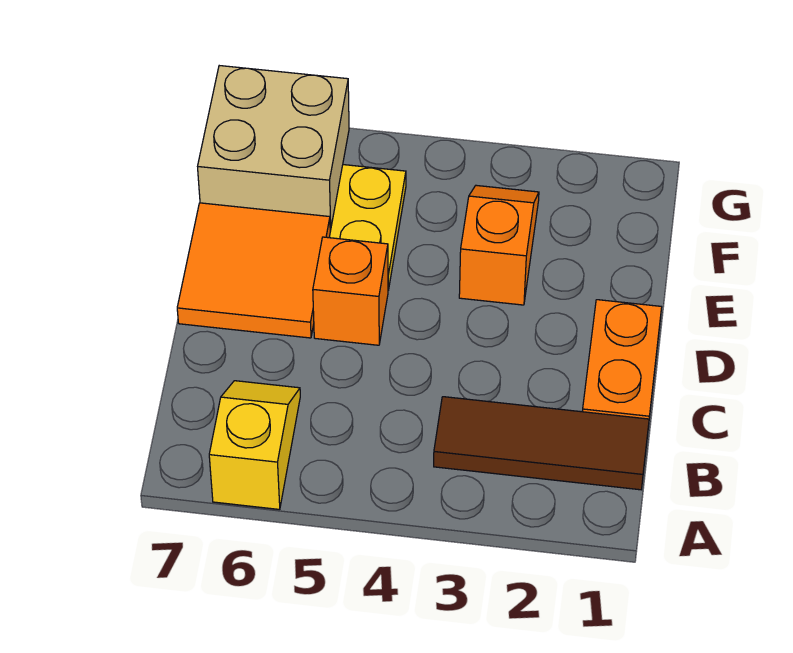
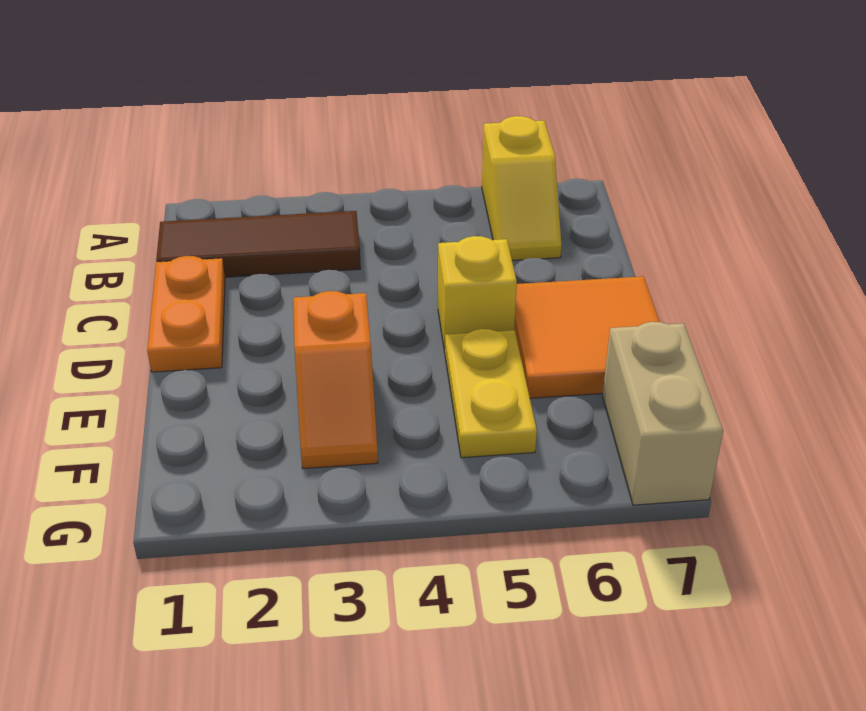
orange 1x1 brick [313,237,388,345] -> yellow 1x1 brick [438,236,517,352]
tan 2x2 brick [198,66,349,230] -> tan 1x2 brick [602,322,723,505]

